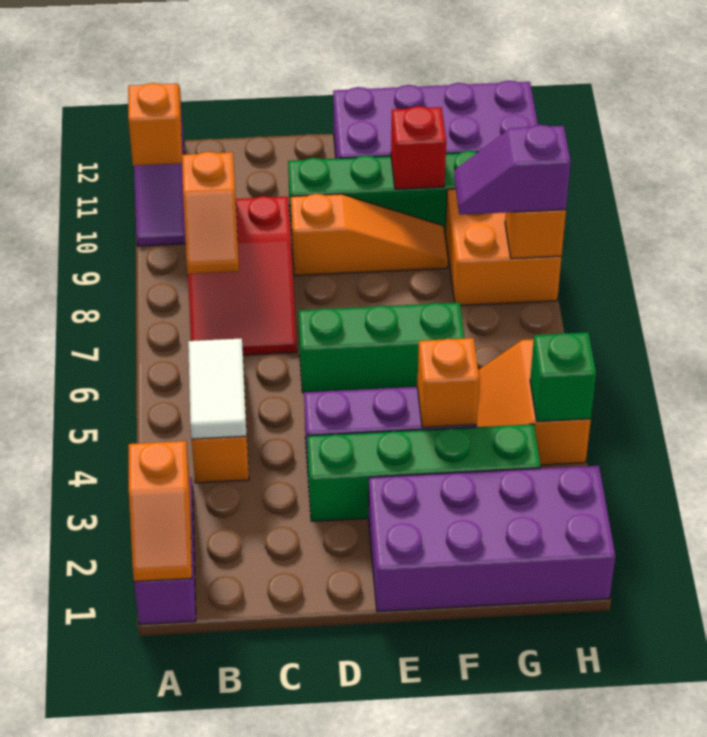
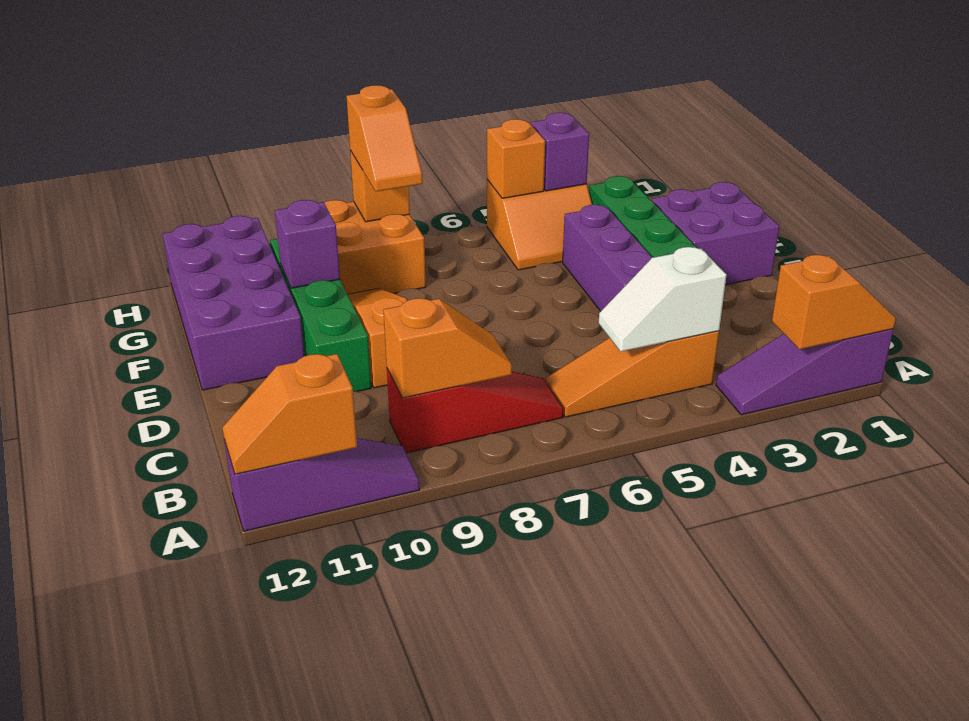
white 1x2 tile [188,338,247,439] -> white 1x2 slope [599,247,726,352]
red 2x3 slope [188,196,297,355] -> red 1x3 slope [387,369,563,453]
green 1x3 brick [299,303,465,393] -> none
purple 2x4 brick [369,466,615,612] -> purple 2x2 brick [651,182,779,285]
orange 1x1 brick [417,338,479,427] -> orange 1x1 brick moved to [487,119,545,198]
red 1x1 brick [391,106,446,189] -> purple 1x1 brick [275,200,340,288]
purple 1x2 slope [454,125,571,215] -> orange 1x2 slope [346,85,422,191]
green 1x1 brick [530,333,596,422] -> purple 1x1 brick [531,113,589,191]

